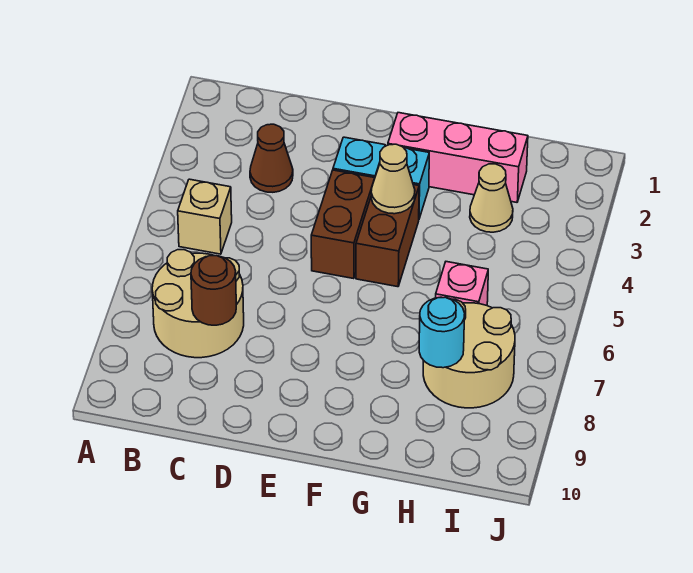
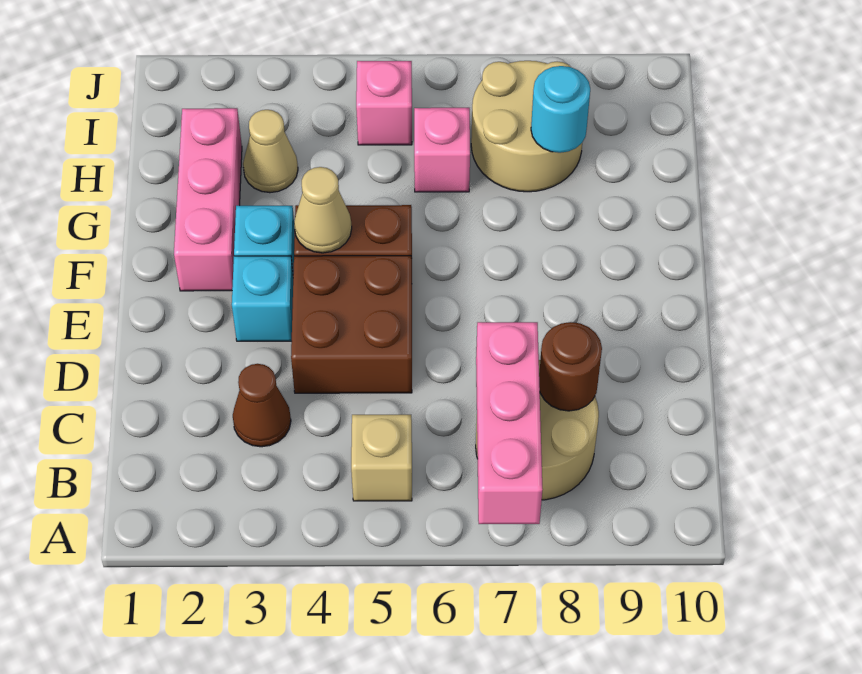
none -> pink 1x3 brick [476,322,543,524]
brown 1x2 brick [311,170,375,279] -> brown 2x2 brick [291,256,412,393]
none -> pink 1x1 brick [356,61,412,145]

